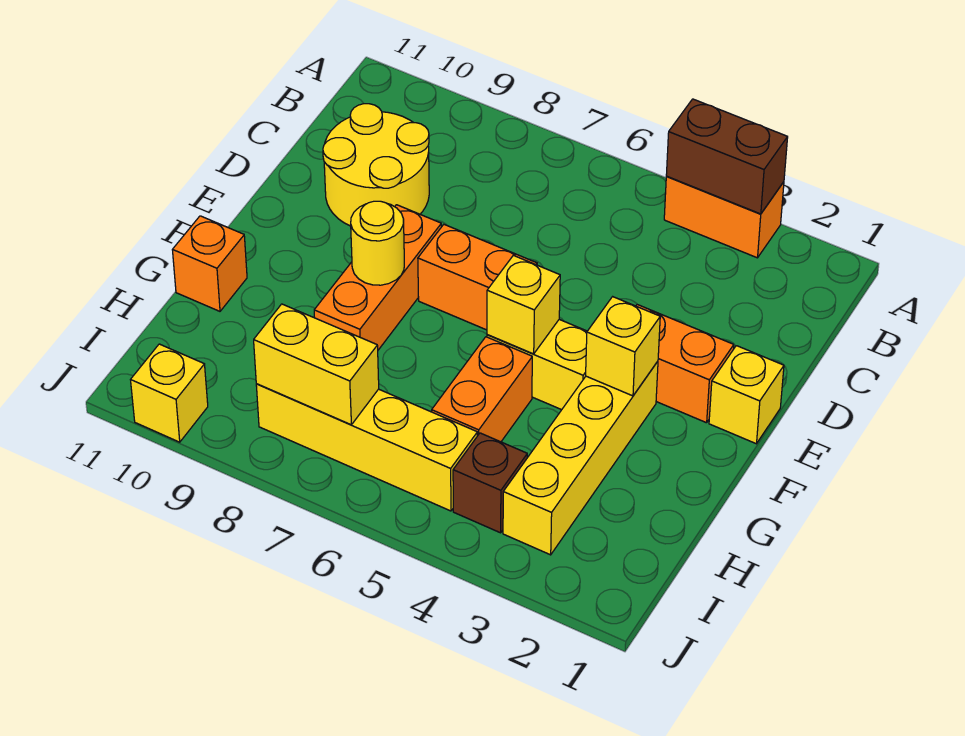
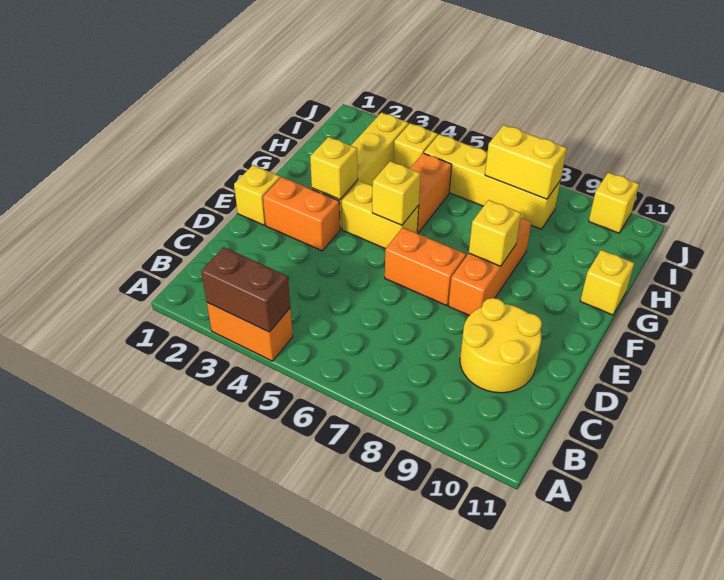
yellow 1x1 round brick [351,201,404,285] -> yellow 1x1 brick [469,200,521,266]
orange 1x1 brick [173,216,247,311] -> yellow 1x1 brick [580,250,634,315]
brown 1x1 brick [453,433,527,533] -> yellow 1x1 brick [394,123,438,169]

